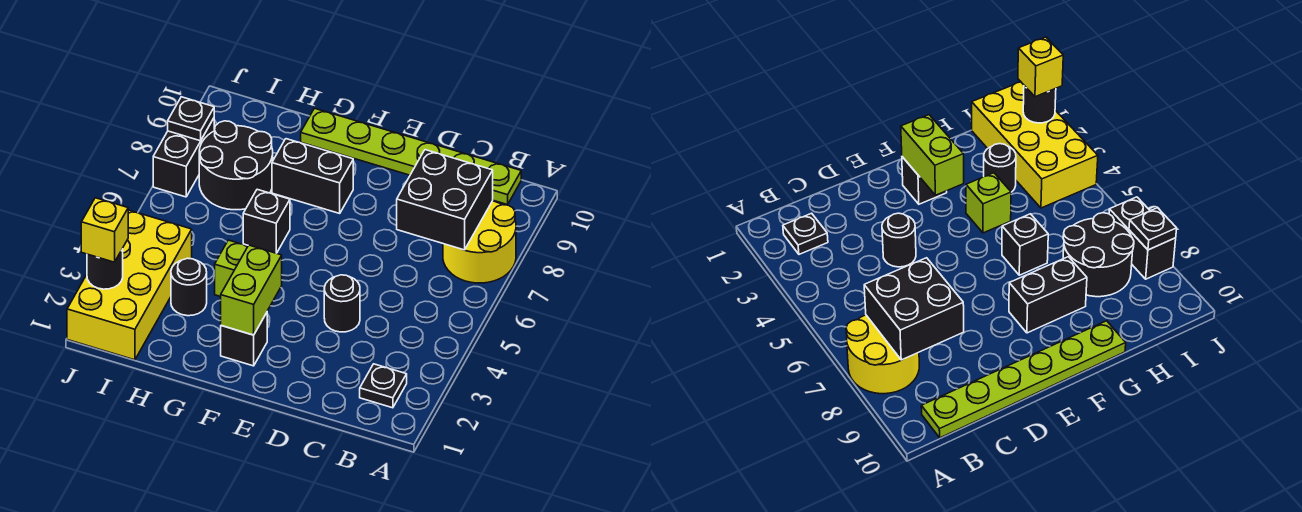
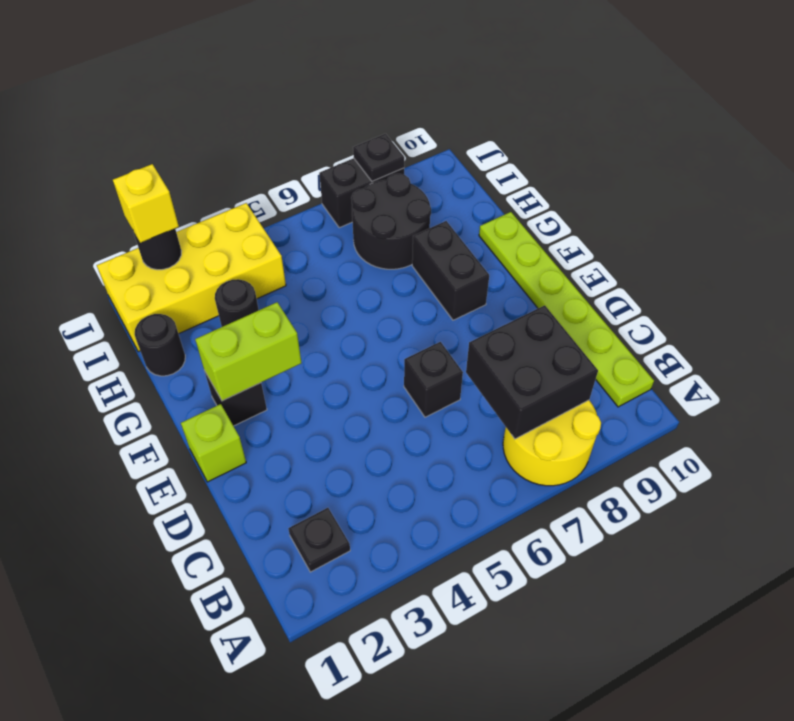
black 1x1 round brick [324,275,360,332] -> black 1x1 round brick moved to [135,314,185,376]
lime 1x1 brick [215,240,248,297] -> lime 1x1 brick moved to [181,404,246,482]
black 1x1 brick [243,189,290,253] -> black 1x1 brick moved to [404,342,463,417]

